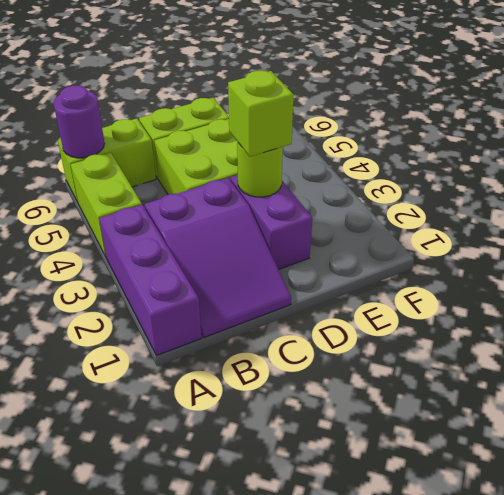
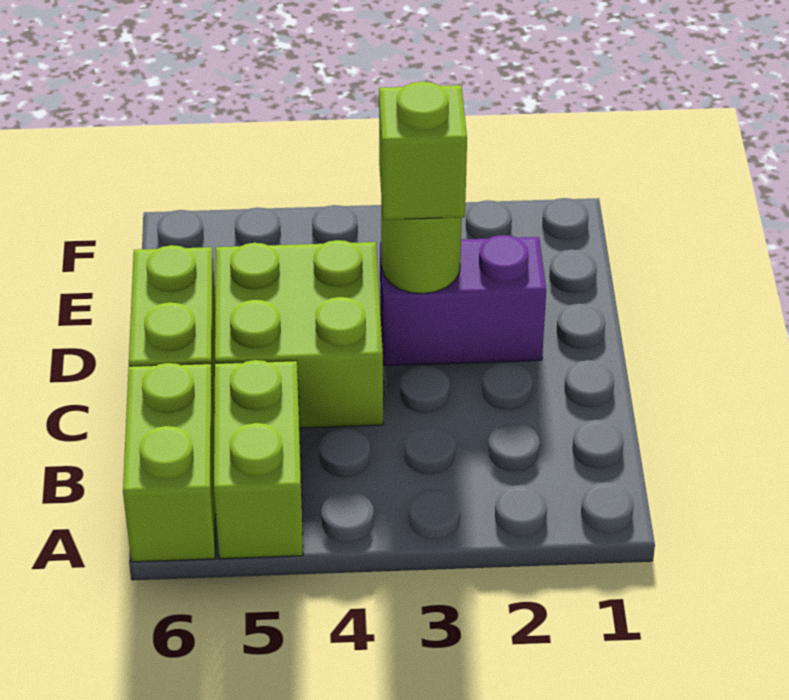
purple 1x3 brick [99,205,202,356] -> none
lime 1x2 brick [70,153,142,256] -> lime 1x2 brick turned to [214,360,303,559]
purple 1x1 round brick [53,85,105,158] -> none
purple 2x3 slope [145,178,291,337] -> none

